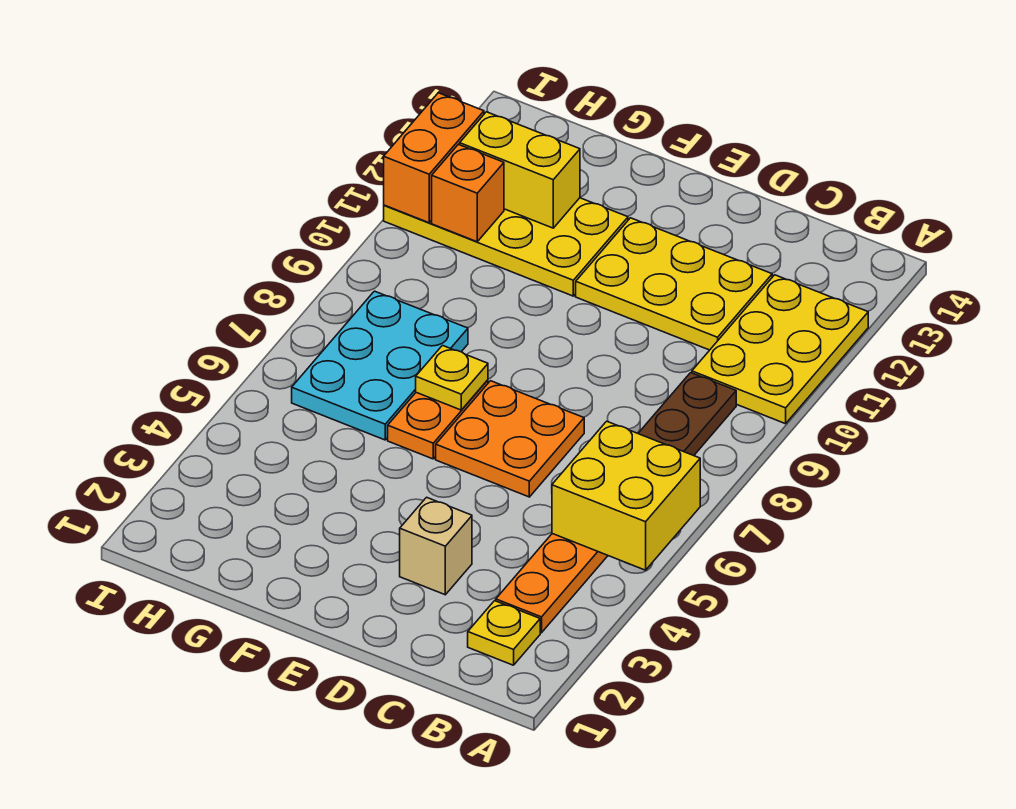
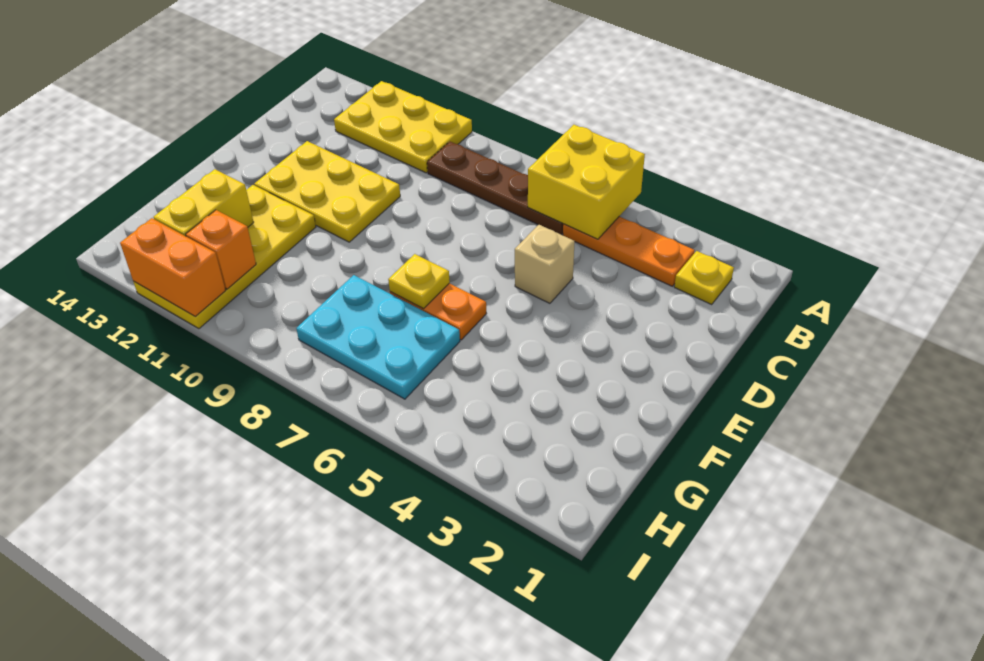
yellow 2x3 plate [576,218,772,350] -> yellow 2x3 plate turned to [254,141,400,242]
tan 1x1 brick [400,497,472,595] -> tan 1x1 brick moved to [515,225,575,303]
orange 2x2 plate [436,381,584,497] -> none

